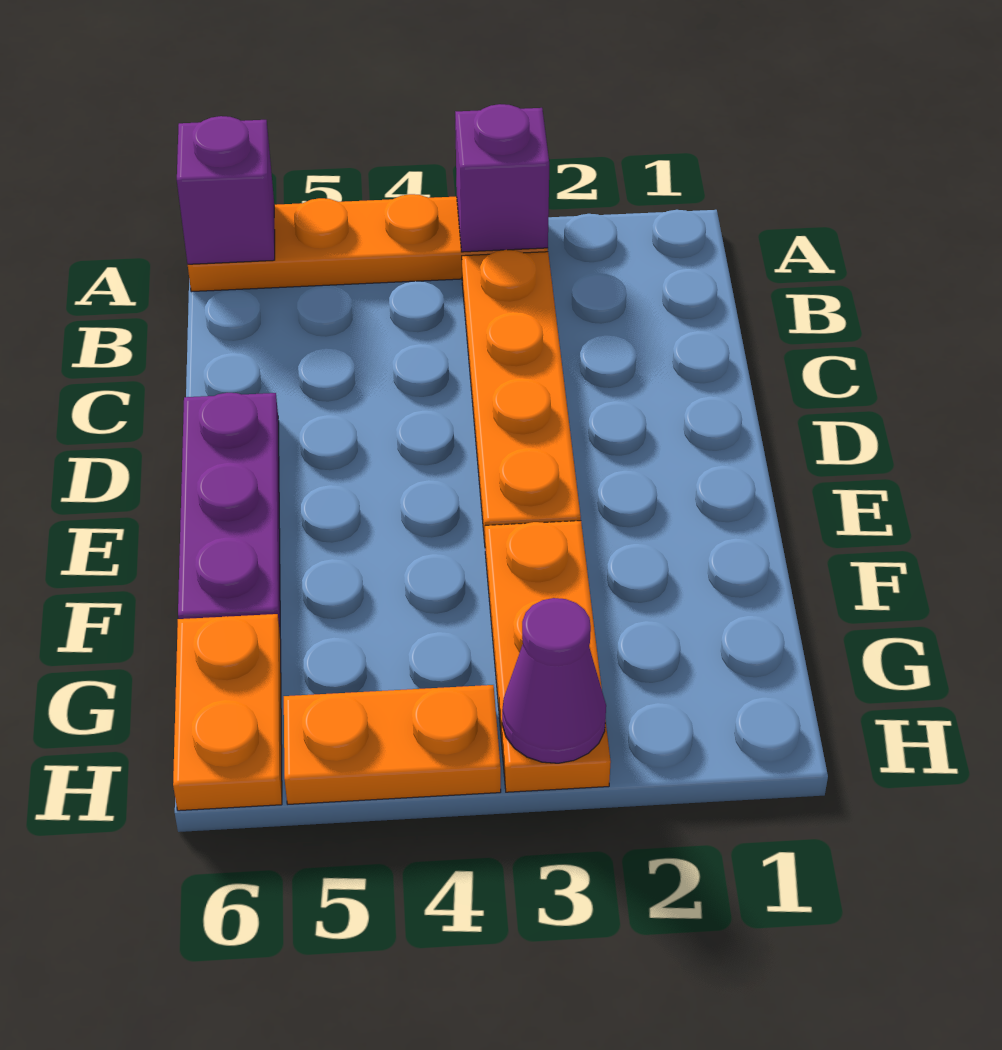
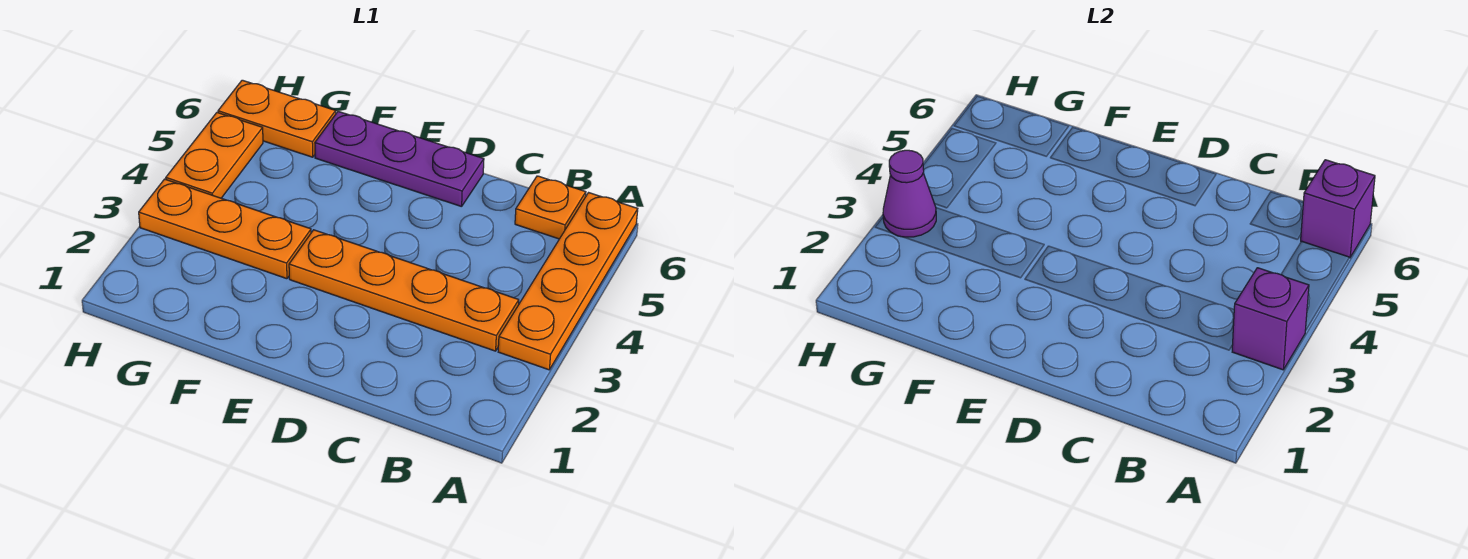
none -> orange 1x1 plate [515,176,586,239]

